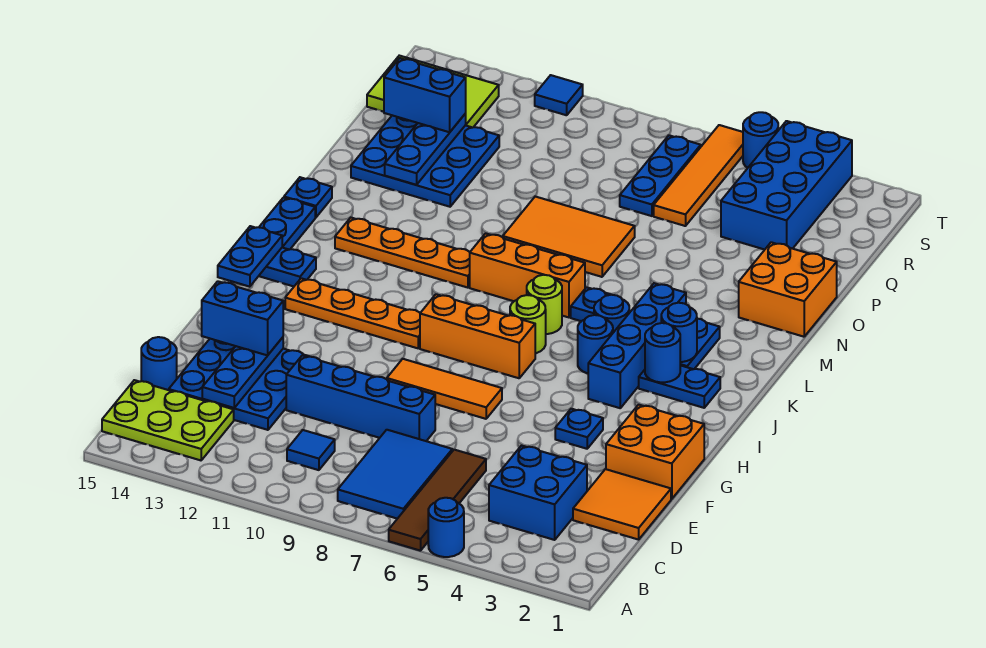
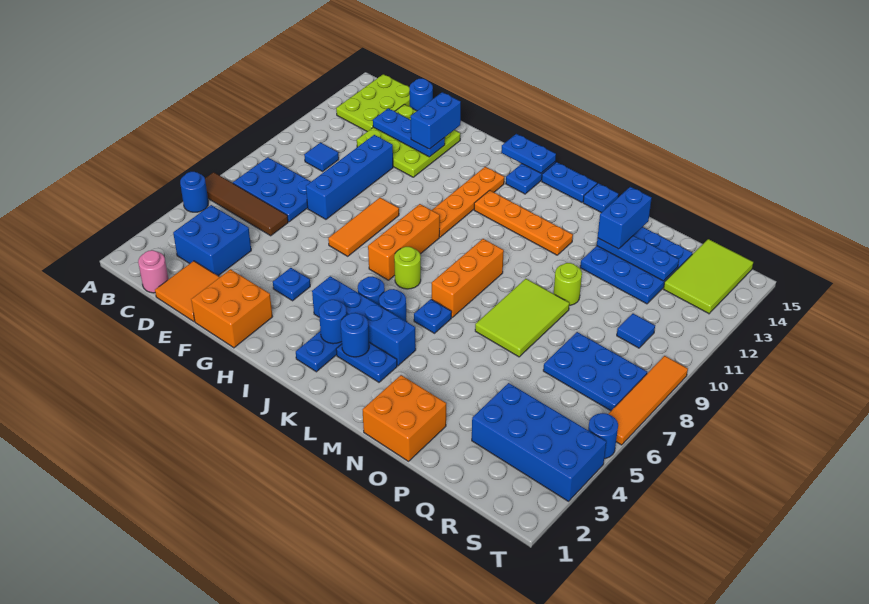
blue 2x3 tile [338,430,452,519] -> blue 2x3 plate [233,157,311,222]
none -> pink 1x1 round brick [138,250,168,293]
blue 3x3 plate [169,339,310,430] -> lime 3x3 plate [357,104,460,177]
lime 1x1 round brick [527,275,562,334] -> lime 1x1 round brick moved to [554,263,582,305]
orange 1x4 plate [335,218,470,288] -> orange 1x4 plate turned to [474,190,573,255]
orange 2x3 tile [503,197,635,277] -> lime 2x3 tile [475,279,569,357]
orange 1x4 tile [654,125,743,226] -> orange 1x4 tile turned to [609,356,688,445]
blue 1x3 plate [620,135,701,216] -> blue 2x3 plate [543,332,647,411]
blue 1x2 brick [384,58,466,132] -> blue 1x2 brick moved to [598,187,652,249]
blue 1x1 tile [535,75,583,115] -> blue 1x1 tile moved to [617,314,655,348]

